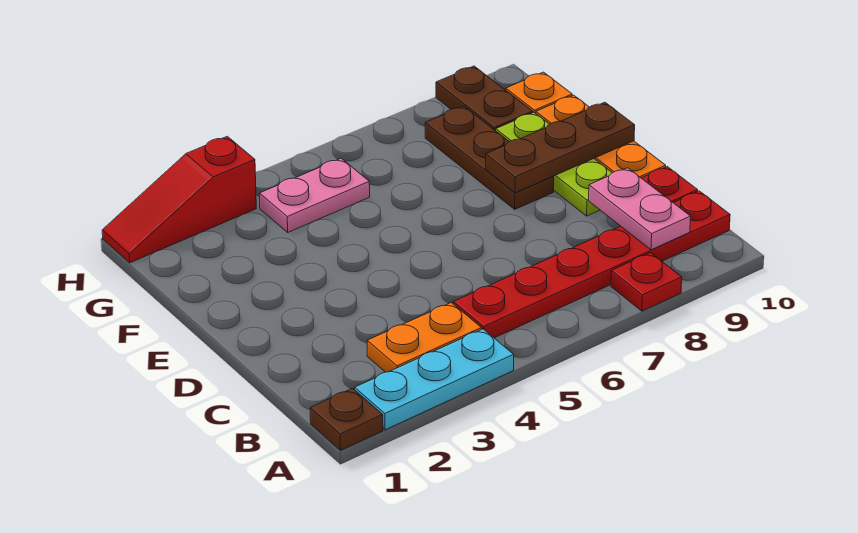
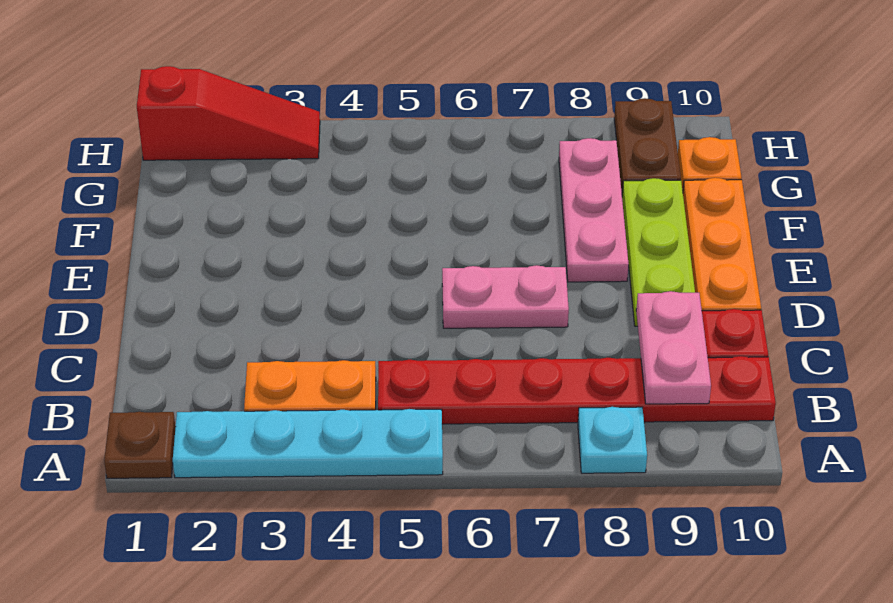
cyan 1x3 plate [355,329,514,430] -> cyan 1x4 plate [173,409,443,478]
red 1x1 plate [611,253,682,311] -> cyan 1x1 plate [578,407,647,473]
brown 1x3 plate [425,106,554,209] -> pink 1x3 plate [559,138,629,282]
brown 1x3 plate [486,102,635,193] -> none
pink 1x2 plate [259,158,370,232] -> pink 1x2 plate moved to [442,265,569,328]
red 1x3 slope [102,136,256,263] -> red 1x3 slope turned to [137,66,320,160]

